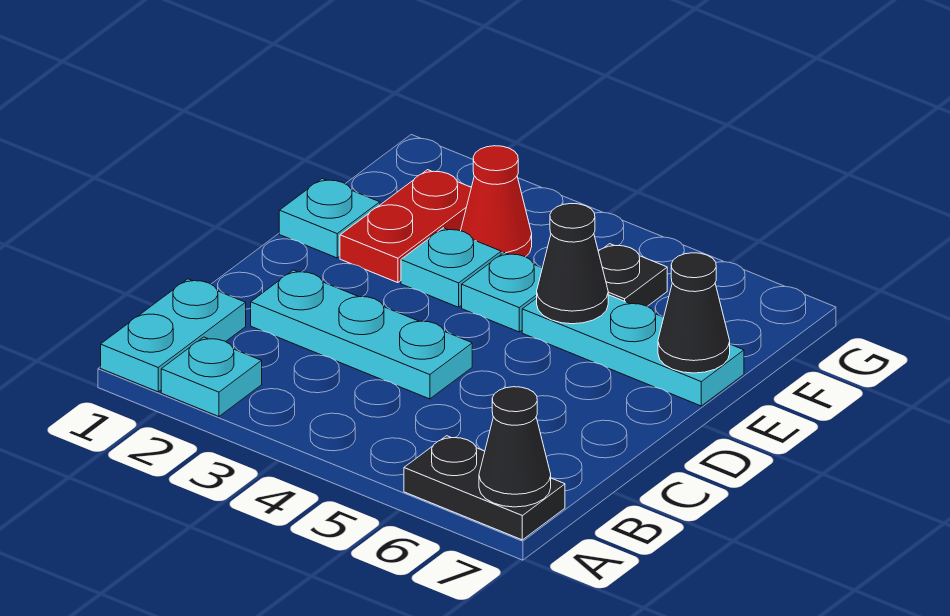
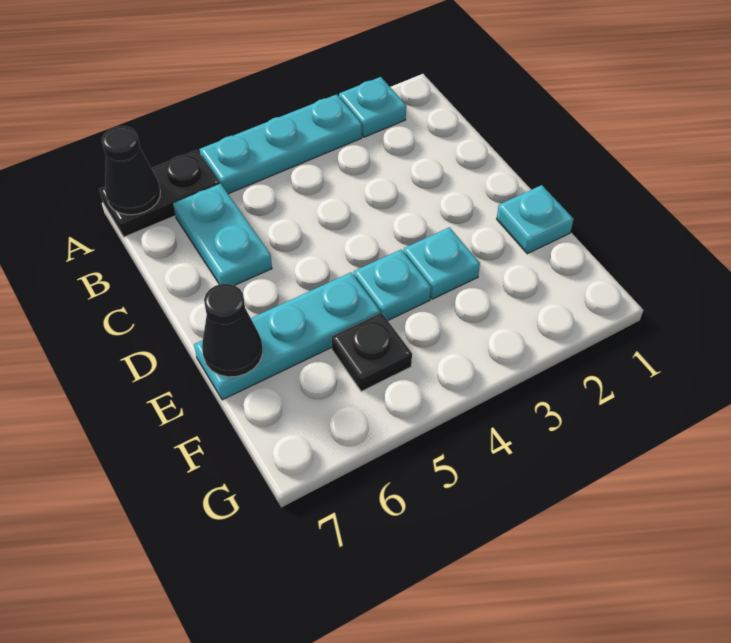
cyan 1x2 plate [101,279,246,392] -> cyan 1x2 plate moved to [173,184,272,285]
cyan 1x3 plate [251,270,472,399] -> cyan 1x3 plate moved to [200,94,362,194]
red 1x2 plate [340,170,471,283] -> none
black 1x1 cone [537,204,608,324] -> none
red 1x1 cone [461,146,532,257] -> none

